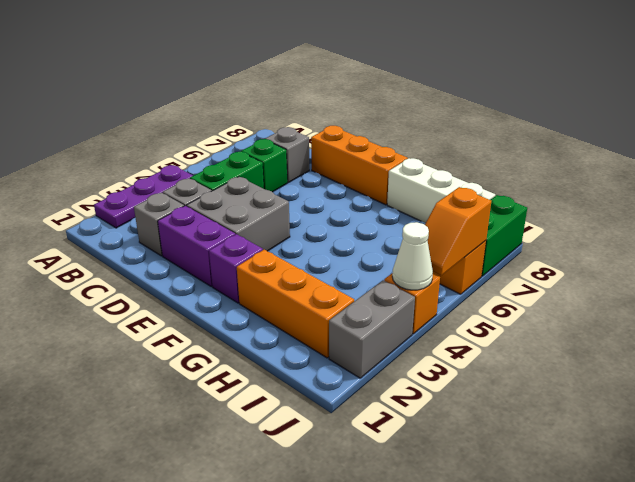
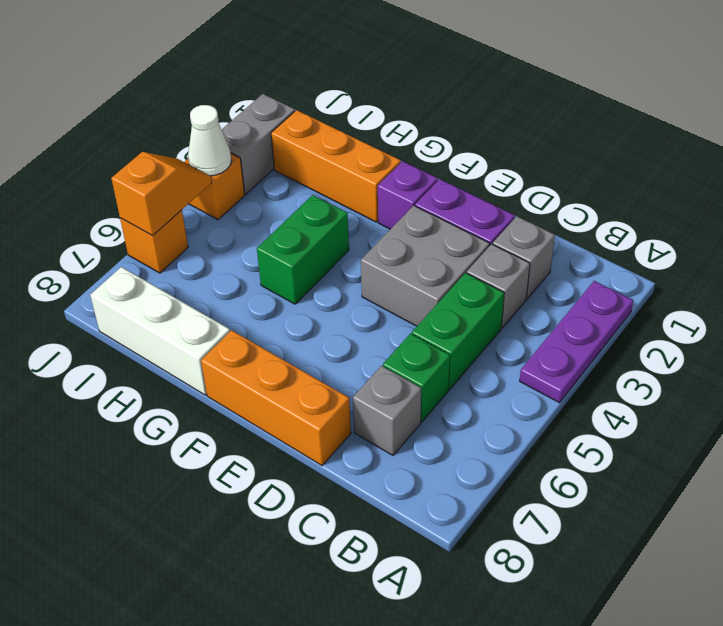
green 1x2 brick [482,195,527,276] -> green 1x2 brick moved to [257,195,349,304]

